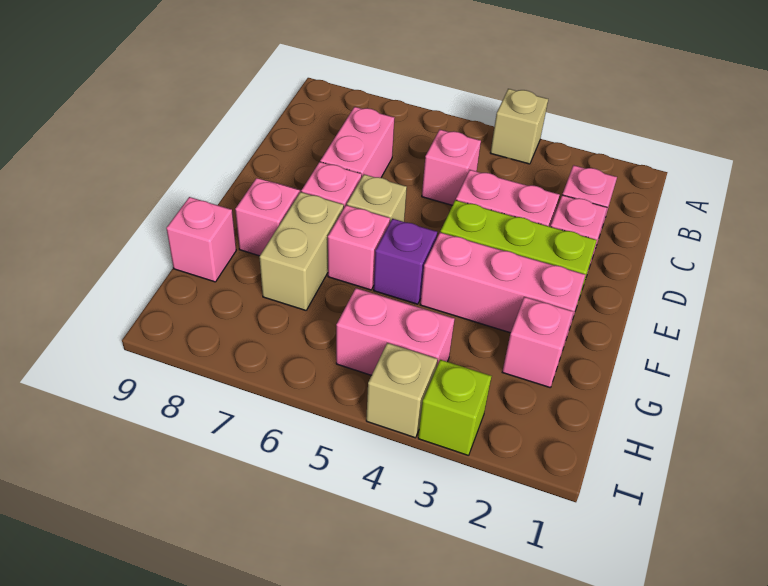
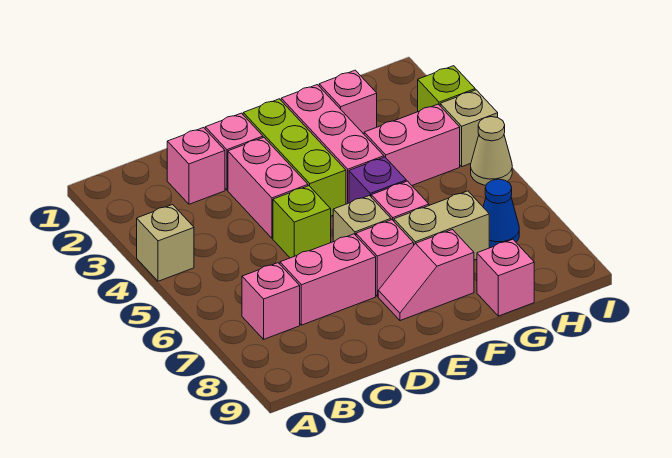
pink 1x1 brick [422,130,481,205] -> pink 1x1 brick moved to [242,263,300,339]
none -> lime 1x1 brick [273,186,331,258]
pink 1x2 brick [336,288,455,375] -> pink 1x2 brick turned to [364,104,460,185]
none -> blue 1x1 cone [483,179,519,248]
none -> tan 1x1 cone [471,117,512,185]

